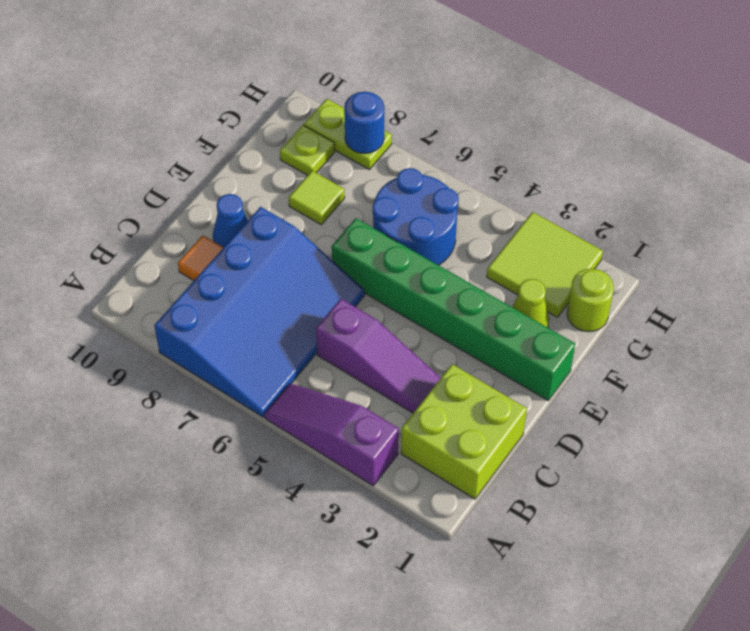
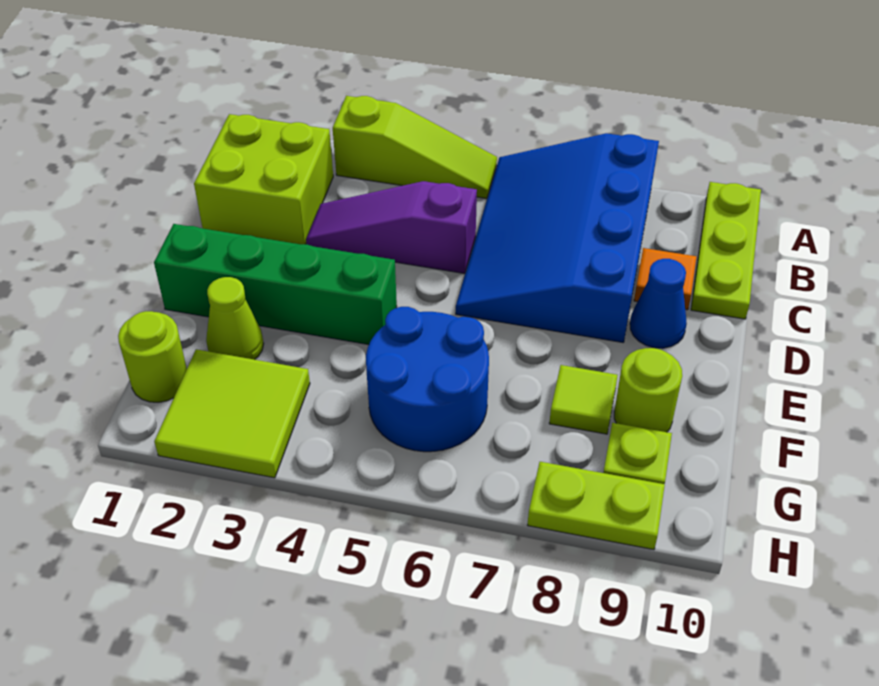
purple 1x3 slope [265,383,399,486] -> lime 1x3 slope [333,96,497,199]
none -> lime 1x3 plate [691,182,761,319]
green 1x6 brick [332,218,575,400] -> green 1x4 brick [154,224,397,345]
none -> lime 1x1 round brick [614,348,682,432]
blue 1x1 round brick [344,92,384,154] -> none

